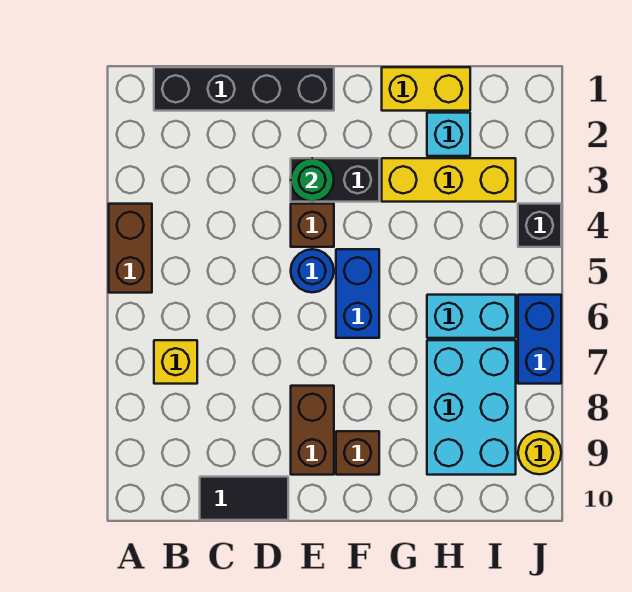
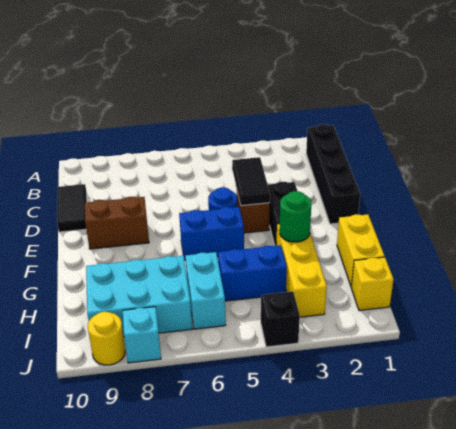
brown 1x2 brick [109,204,152,293] -> none
yellow 1x1 brick [154,340,197,384] -> yellow 1x1 brick moved to [351,257,394,311]
none -> black 1x2 tile [232,157,270,206]
green 1x1 round brick [291,158,334,202] -> green 1x1 round brick moved to [279,191,311,242]
brown 1x1 brick [336,431,379,475] -> none
cyan 1x1 brick [427,113,470,156] -> cyan 1x1 brick moved to [123,307,161,363]
blue 1x2 brick [518,295,561,384] -> blue 1x2 brick moved to [218,245,287,301]

